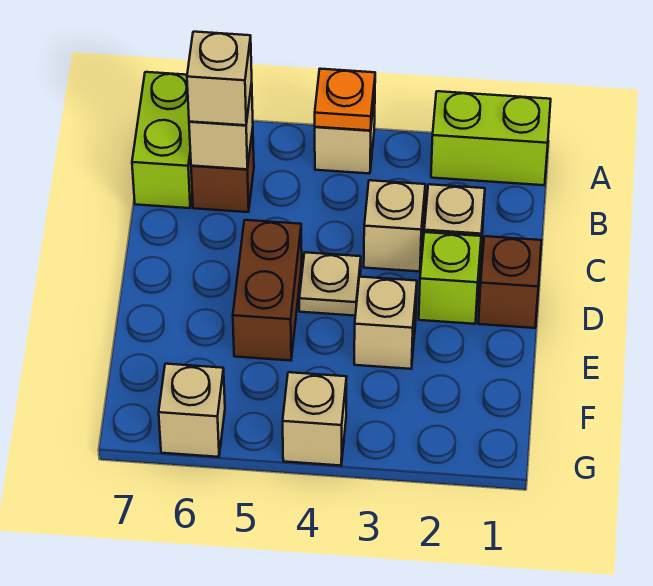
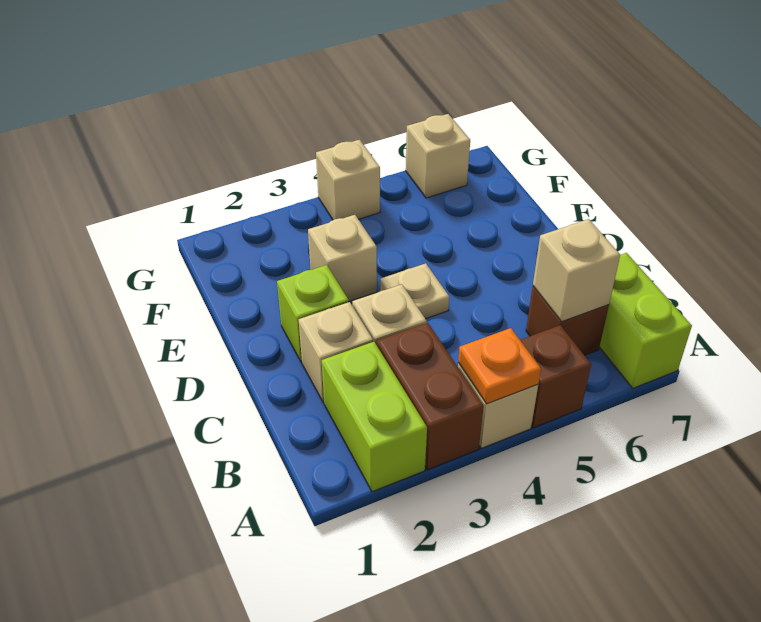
lime 1x2 brick [431,91,551,185] -> lime 1x2 brick turned to [322,342,427,492]
tan 1x1 brick [187,32,252,125] -> none
brown 1x1 brick [478,236,541,328] -> brown 1x1 brick moved to [520,325,591,428]
brown 1x2 brick [233,220,302,361] -> brown 1x2 brick moved to [377,323,484,470]

